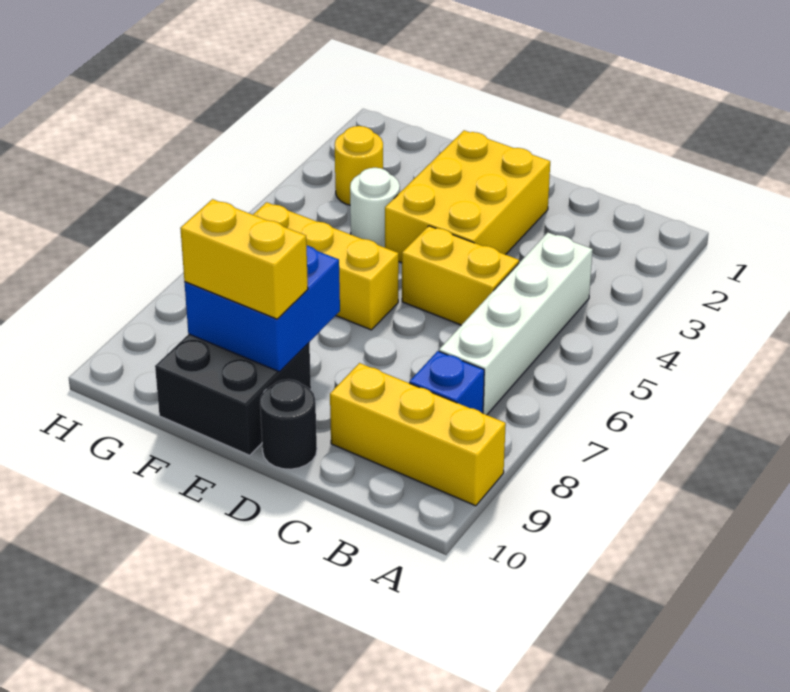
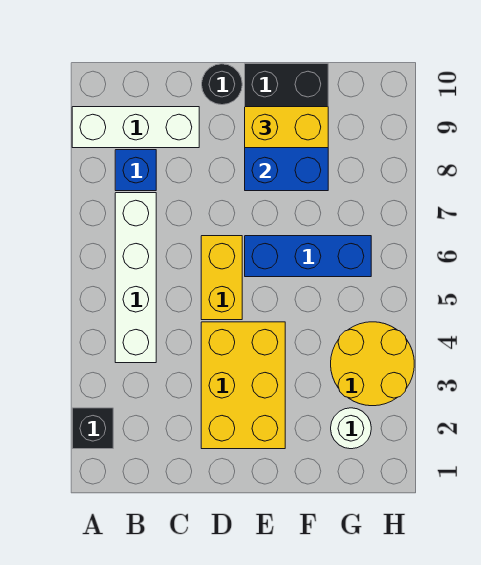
none -> black 1x1 brick [72,408,113,449]
yellow 1x3 brick [330,363,506,506] -> white 1x3 brick [72,107,199,148]
yellow 1x2 brick [402,226,519,325] -> yellow 1x2 brick turned to [201,236,242,320]
yellow 1x3 brick [253,202,399,330] -> blue 1x3 brick [245,236,371,277]
white 1x1 round brick [350,168,400,248] -> white 1x1 round brick moved to [331,408,371,449]
yellow 1x1 round brick [335,126,383,205] -> yellow 2x2 round brick [331,322,414,406]

